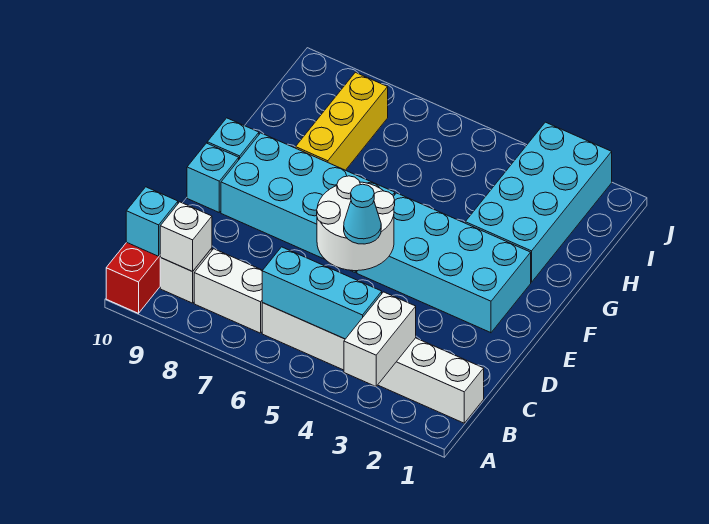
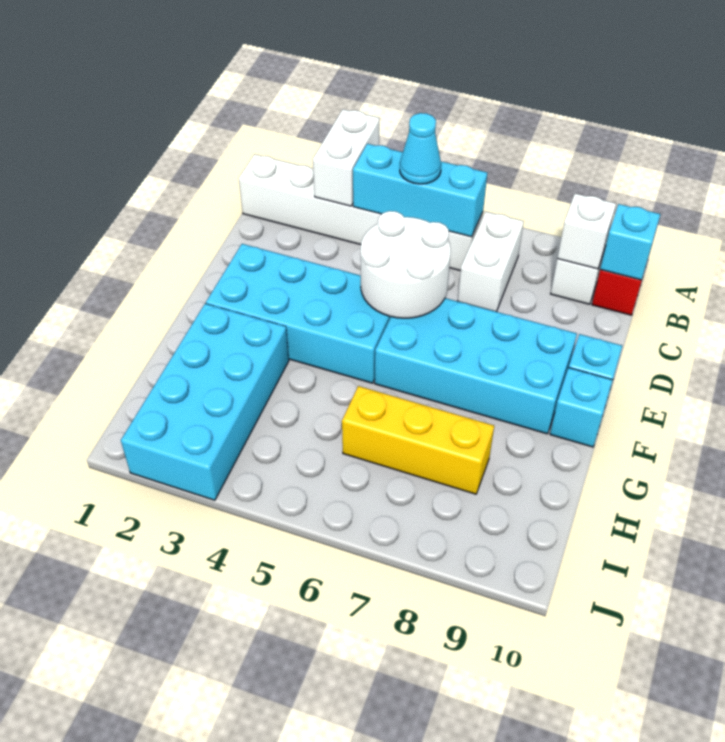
white 1x2 brick [194,249,262,333] -> white 1x2 brick turned to [458,211,524,312]
cyan 1x1 cone [344,184,381,244] -> cyan 1x1 cone moved to [400,113,441,184]
yellow 1x3 brick [296,72,388,170] -> yellow 1x3 brick turned to [342,386,494,494]

